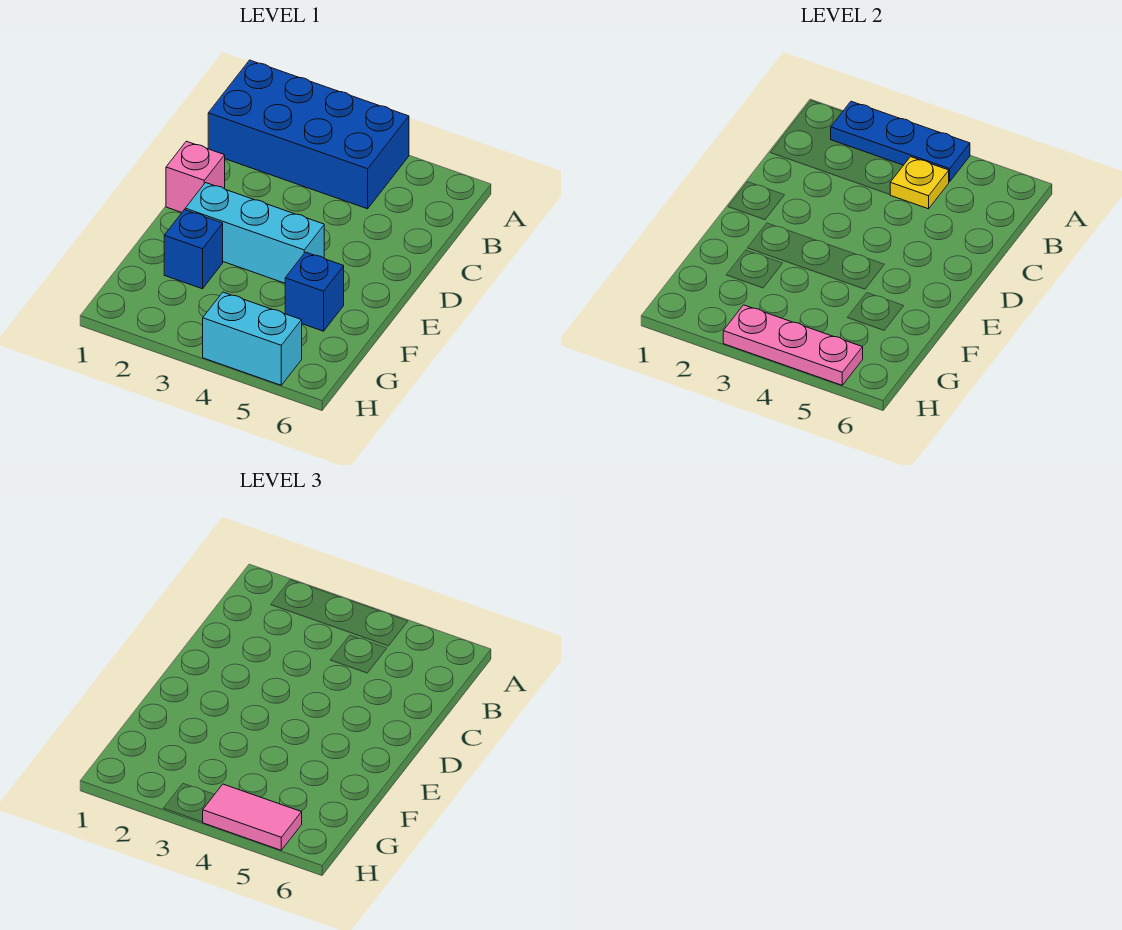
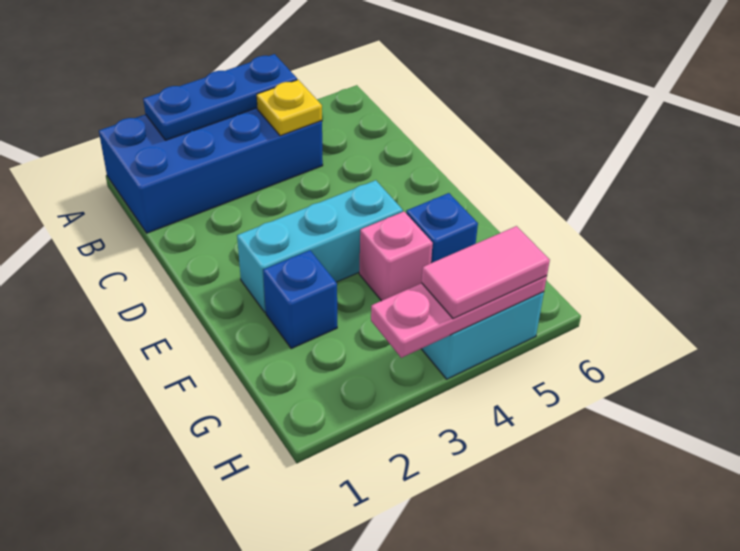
pink 1x1 brick [166,141,225,213] -> pink 1x1 brick moved to [359,212,433,301]

